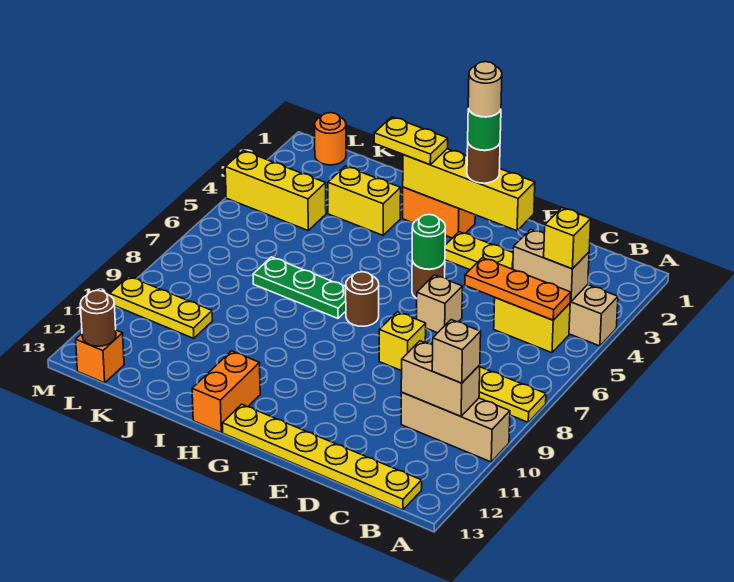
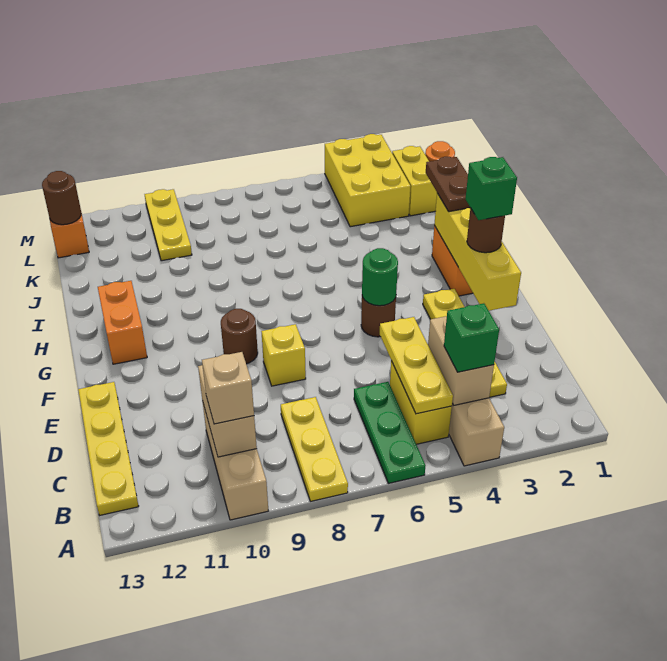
yellow 1x1 brick [544,208,591,269] -> green 1x1 brick [444,303,499,372]
orange 1x3 plate [465,258,571,320] -> yellow 1x3 plate [380,317,453,414]
yellow 1x6 plate [223,404,422,510] -> yellow 1x4 plate [78,382,139,515]
tan 1x1 brick [417,275,463,333] -> none
green 1x1 round brick [468,109,501,150] -> green 1x1 brick [466,157,517,220]
tan 1x1 round brick [468,62,502,117] -> none
brown 1x1 round brick [346,272,379,326] -> brown 1x1 round brick moved to [221,309,258,364]
yellow 1x2 plate [374,117,448,165] -> brown 1x2 plate [426,157,470,212]
green 1x3 plate [253,257,346,318] -> green 1x3 plate moved to [354,382,426,483]
orange 1x2 brick [192,351,260,432] -> orange 1x2 brick turned to [98,281,147,364]
yellow 1x2 brick [328,166,401,235] -> yellow 1x2 brick moved to [392,146,437,216]
yellow 1x3 brick [225,151,326,230] -> yellow 2x3 brick [325,134,411,227]

